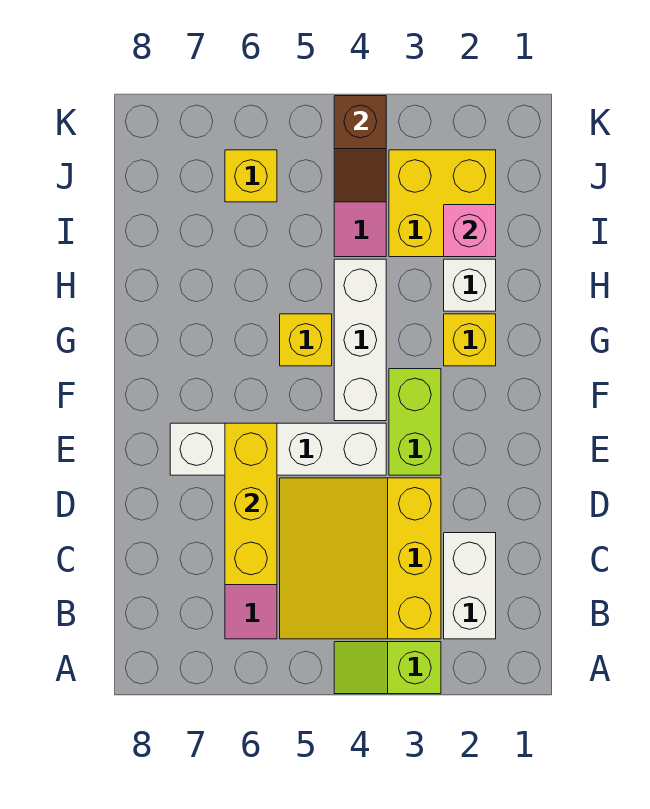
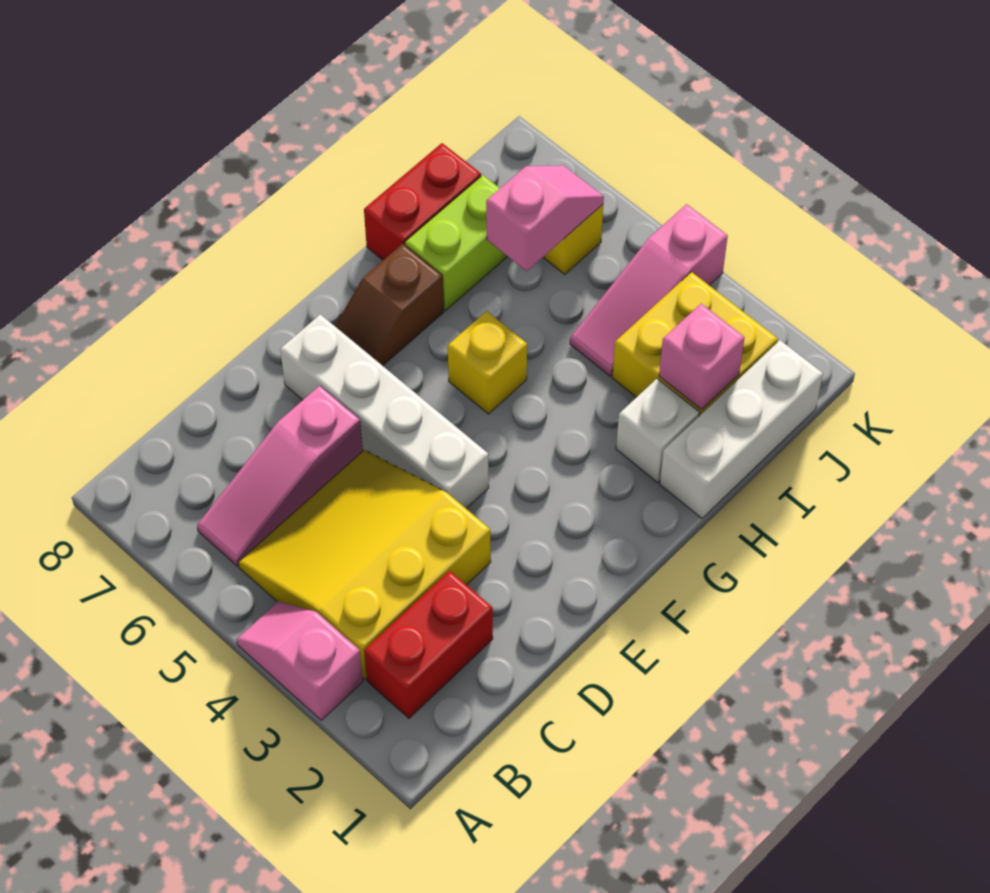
lime 1x2 slope [334,642,441,694] -> pink 1x2 slope [236,601,363,720]
white 1x2 brick [444,533,496,639] -> red 1x2 brick [364,571,493,718]
yellow 1x3 brick [225,423,277,585] -> none
lime 1x2 brick [389,369,441,475] -> lime 1x2 brick moved to [405,175,507,311]
white 1x3 brick [334,259,386,421] -> white 1x3 brick moved to [660,340,823,518]
yellow 1x1 brick [444,314,496,366] -> none
none -> red 1x2 brick [364,143,481,260]
none -> pink 1x2 slope [486,165,604,271]
brown 1x2 slope [334,96,386,202] -> brown 1x2 slope moved to [335,244,444,366]

